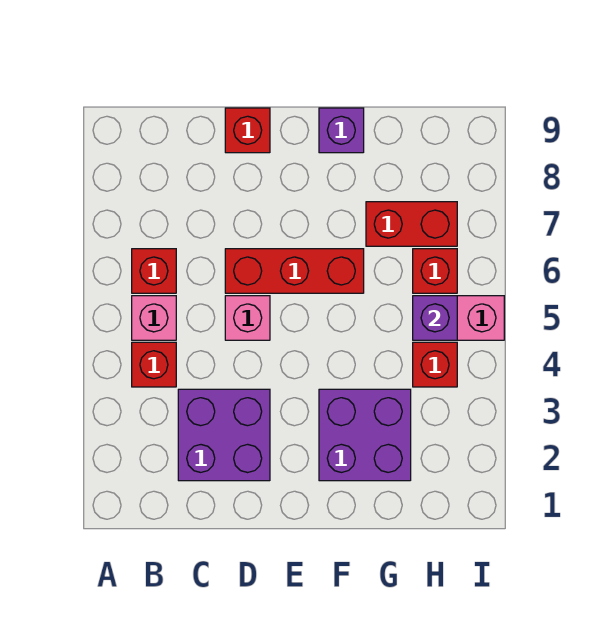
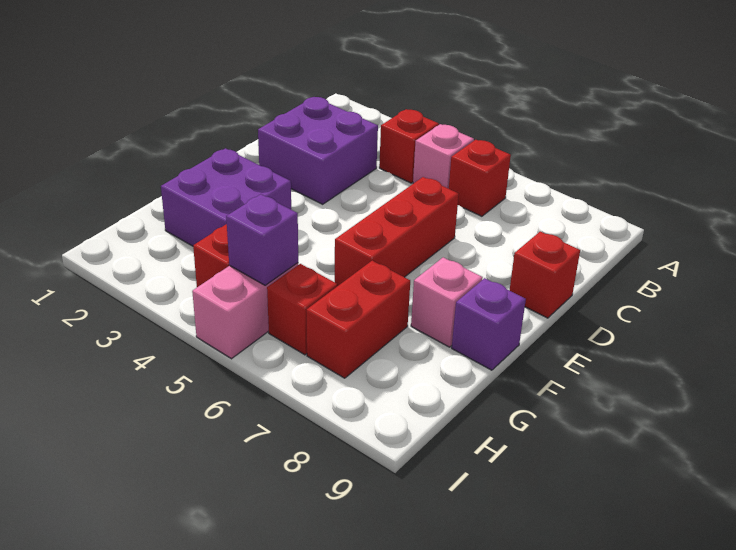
pink 1x1 brick [225,296,270,340] -> pink 1x1 brick moved to [411,257,483,347]

